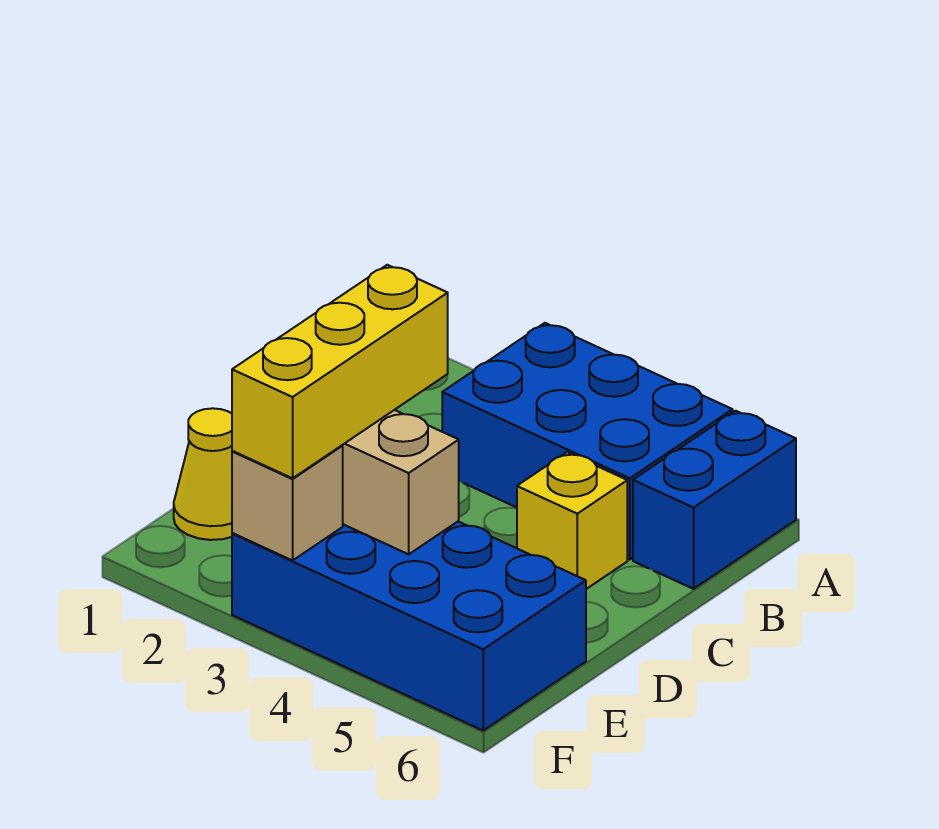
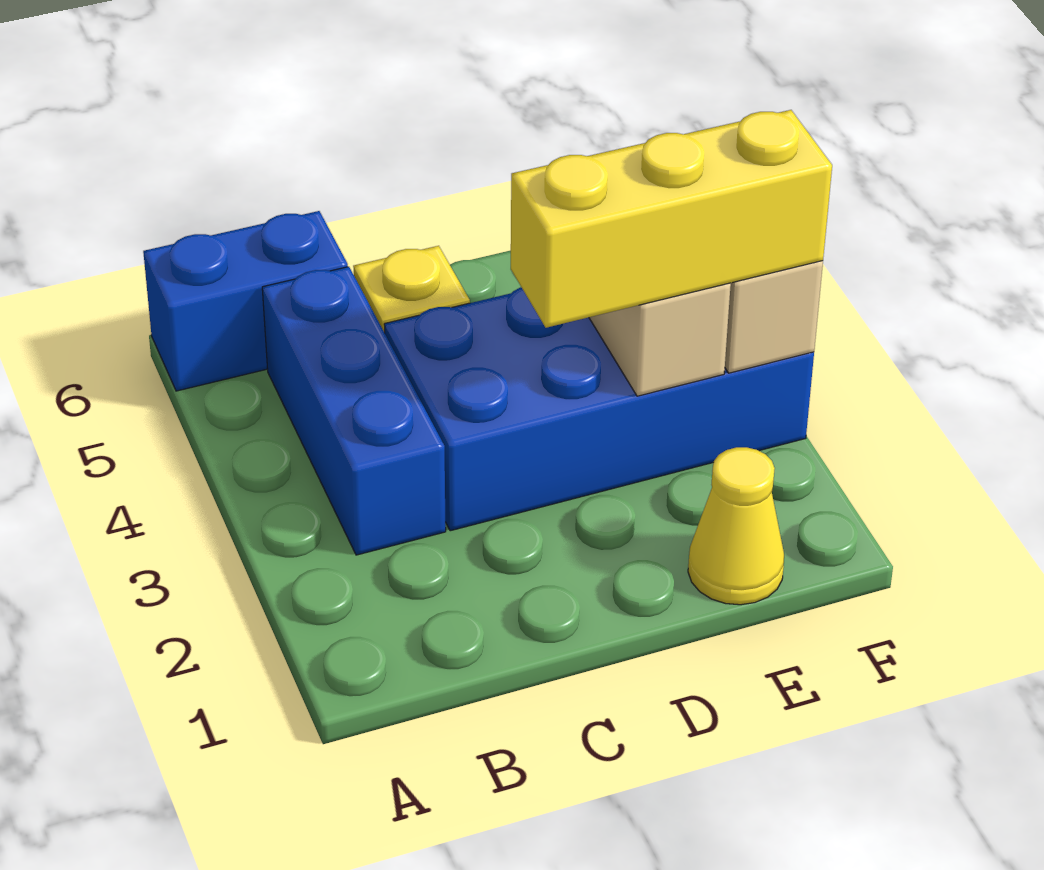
blue 2x3 brick [442,323,733,560] -> blue 1x3 brick [262,267,446,555]
blue 2x4 brick [232,522,586,730] -> blue 2x4 brick turned to [384,287,814,531]

